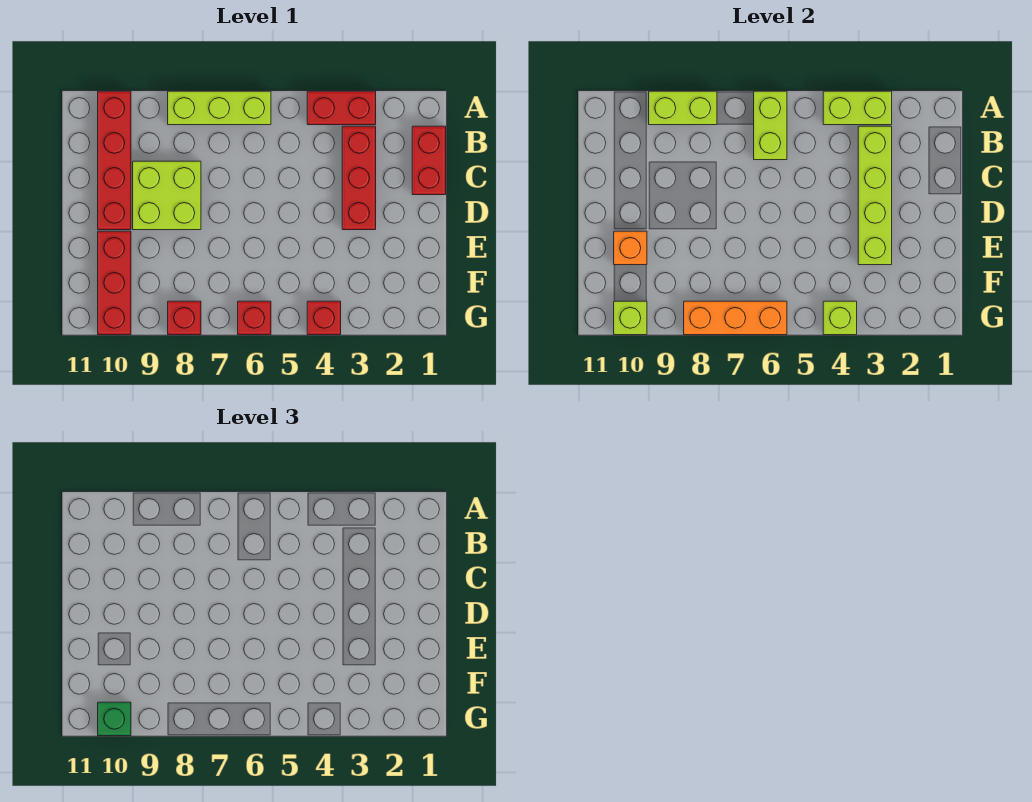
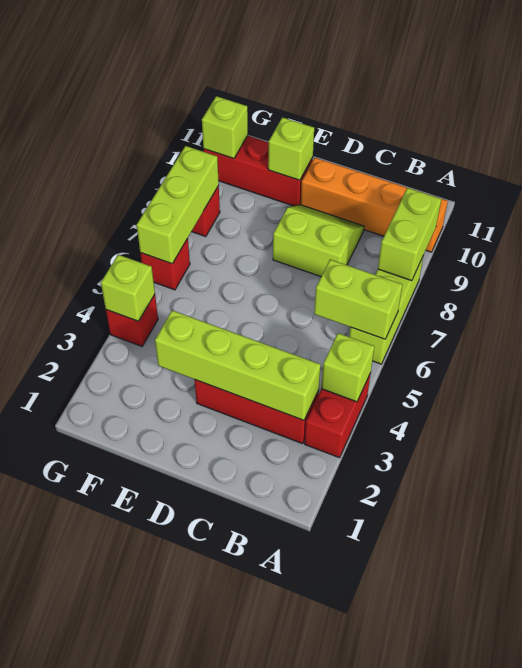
lime 1x2 brick [823,91,892,125] -> lime 1x1 brick [321,333,374,402]
red 1x4 brick [98,91,131,230] -> orange 1x4 brick [301,158,448,252]
red 1x2 brick [412,126,446,195] -> none
lime 2x2 brick [133,161,201,230] -> lime 2x2 slope [273,205,364,277]
orange 1x1 brick [614,231,647,265] -> lime 1x1 brick [268,117,314,180]
orange 1x3 brick [684,301,787,335] -> lime 1x3 brick [137,146,219,264]
green 1x1 brick [98,702,131,736] -> none

